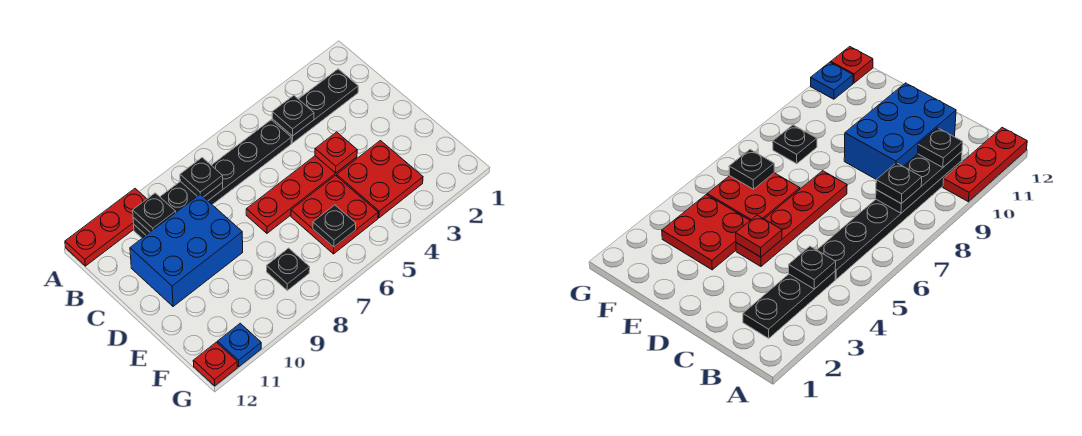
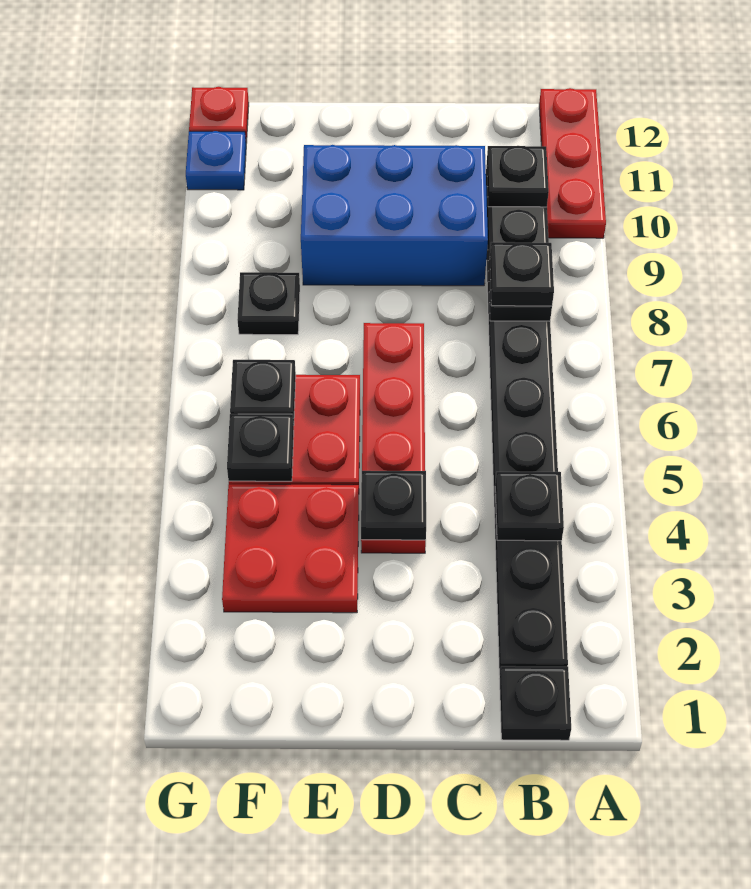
none -> black 1x1 plate [499,666,571,740]
blue 2x3 brick [130,194,243,307] -> blue 2x3 brick turned to [301,145,488,286]
red 1x1 plate [315,132,357,173] -> black 1x1 plate [361,471,426,540]
none -> black 1x1 plate [227,414,294,481]

